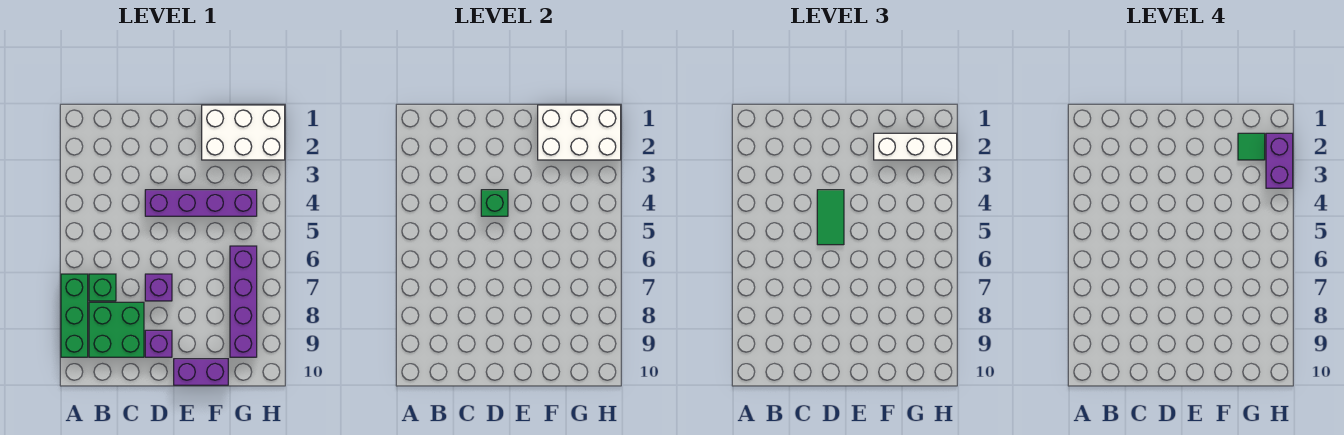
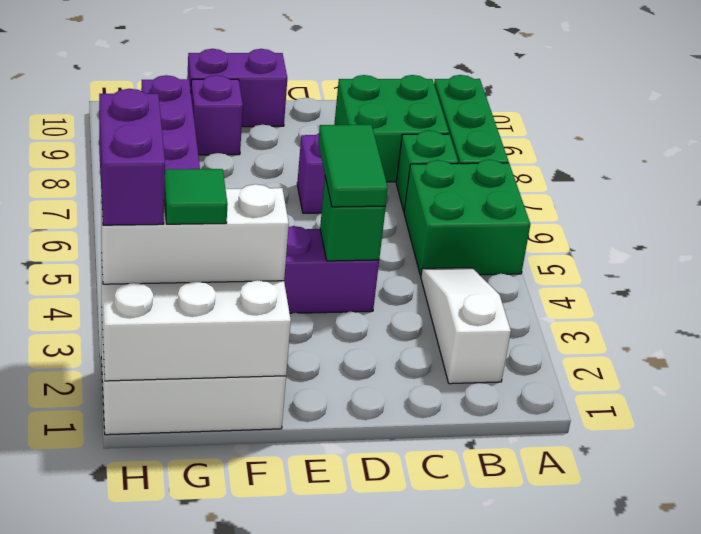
none -> green 2x2 brick [404,160,530,276]
none -> white 1x3 slope [421,268,511,384]
purple 1x1 brick [145,330,172,357] -> purple 1x1 brick moved to [191,75,243,155]

